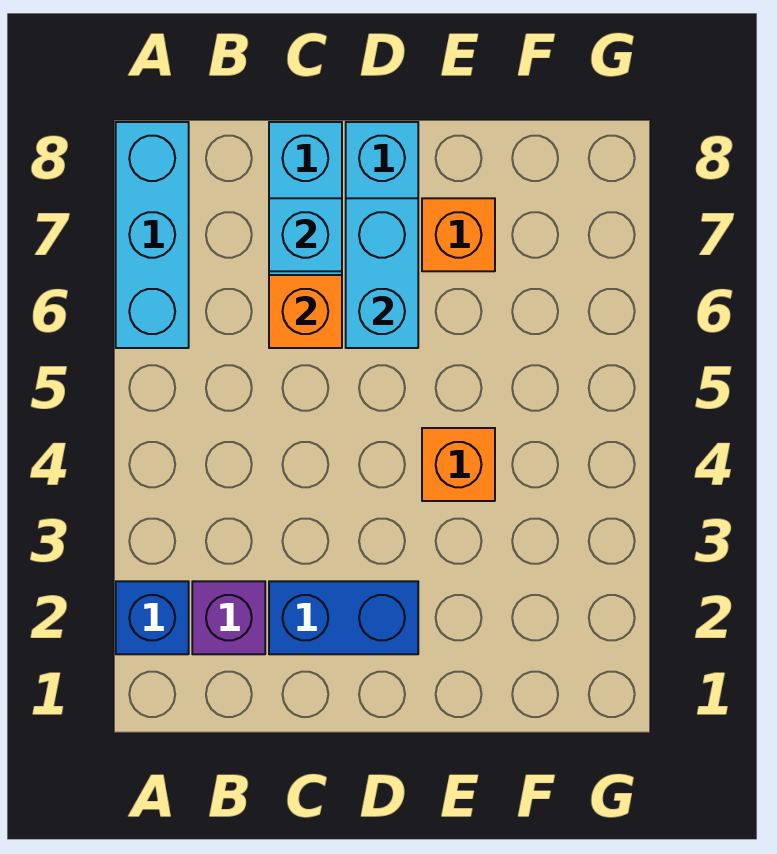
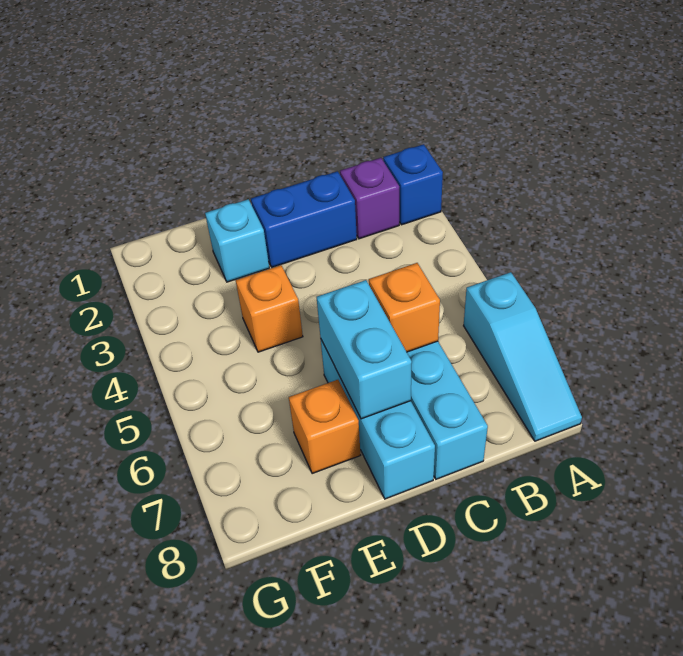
cyan 1x3 brick [116,122,189,348] -> cyan 1x3 slope [464,272,582,441]
cyan 1x1 brick [269,198,342,271] -> cyan 1x1 brick moved to [205,199,269,282]

